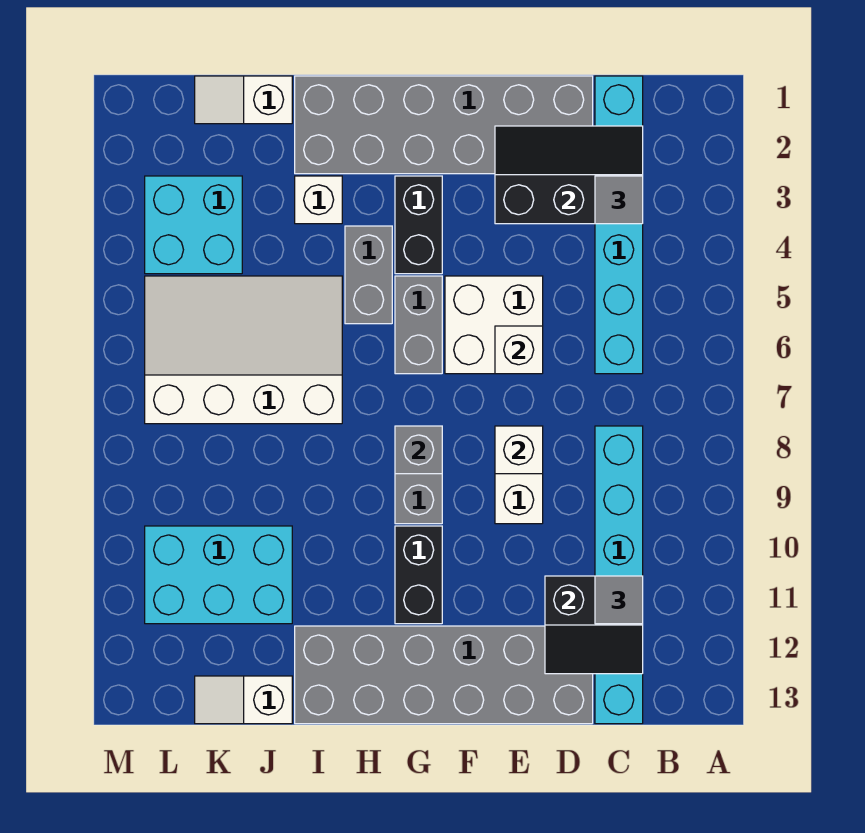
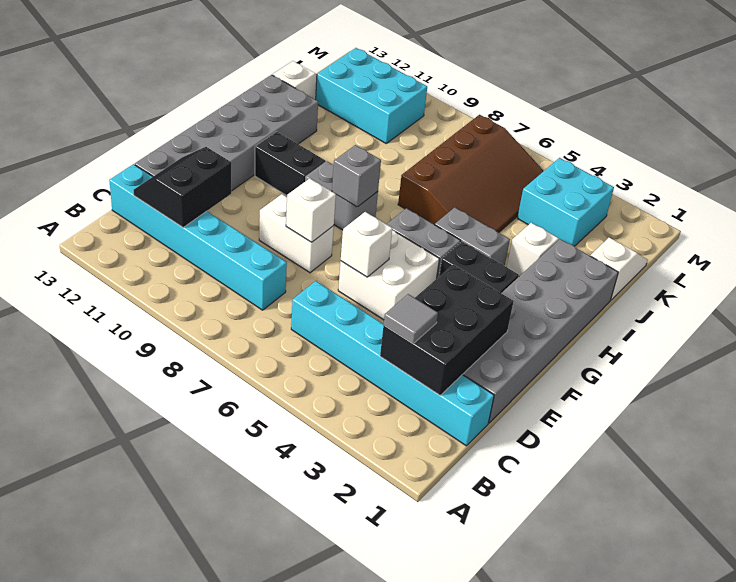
black 2x3 slope [495,126,643,224] -> black 2x3 brick [380,265,514,395]
grey 1x1 tile [595,576,643,624] -> none
white 3x4 slope [145,276,342,424] -> brown 3x4 slope [398,115,543,233]
cyan 2x3 brick [145,526,292,624] -> cyan 2x3 brick turned to [316,48,427,143]

